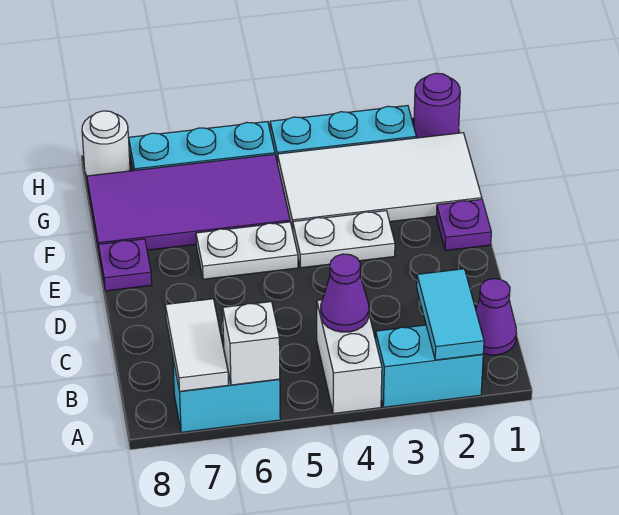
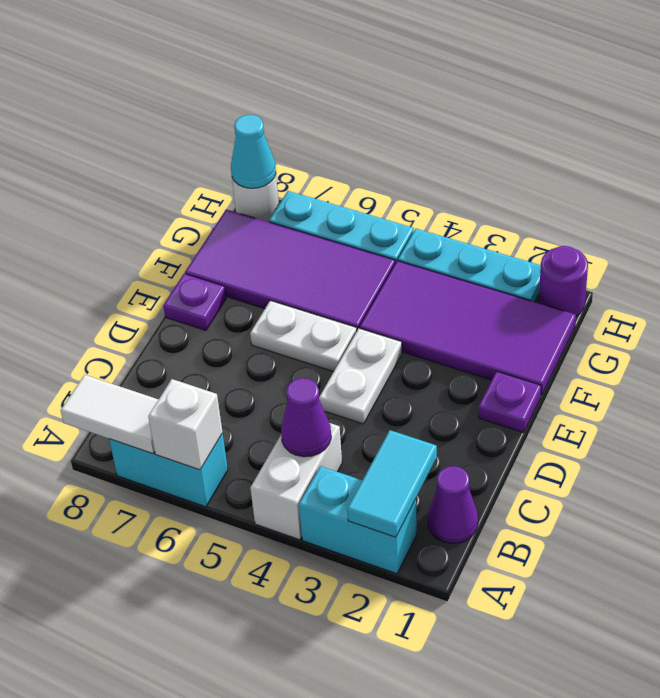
white 1x2 tile [165,299,228,391] -> white 1x2 tile turned to [61,375,159,454]
white 1x2 plate [293,211,395,268] -> white 1x2 plate turned to [319,328,402,424]
white 2x4 tile [278,133,482,230] -> purple 2x4 tile [360,261,576,396]
none -> cyan 1x1 cone [231,115,276,188]

